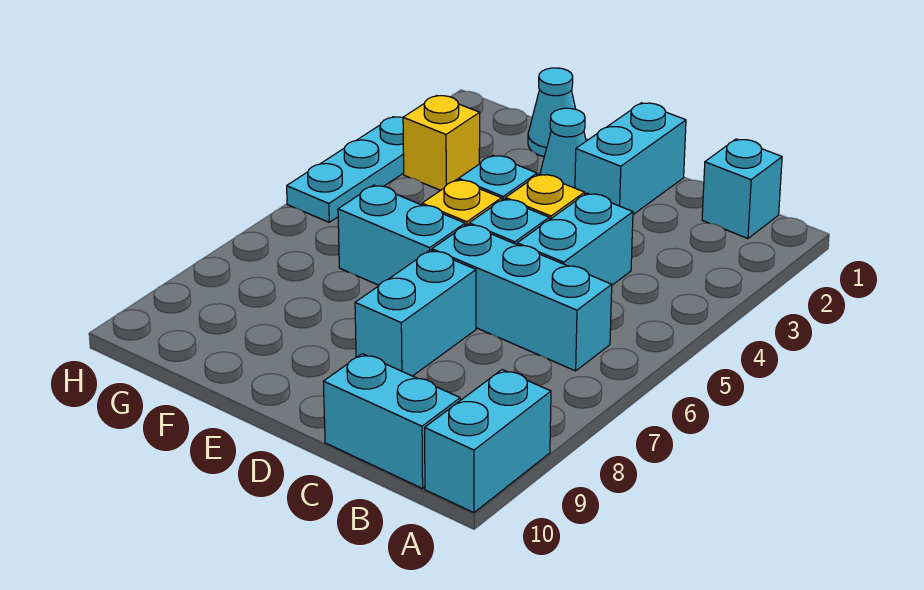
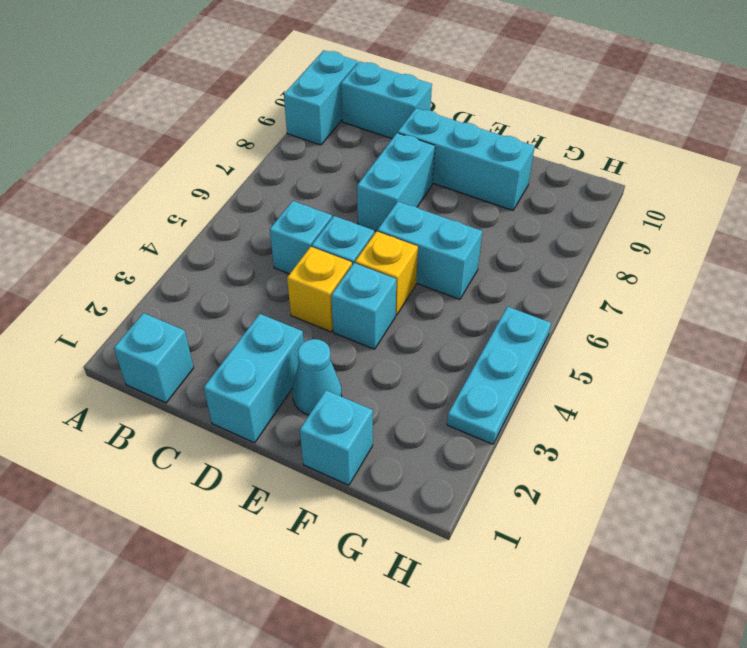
cyan 1x3 brick [432,224,612,371] -> cyan 1x3 brick moved to [398,108,535,211]
cyan 1x2 brick [517,193,633,285] -> cyan 1x1 brick [270,201,332,274]
cyan 1x1 cone [528,68,576,157] -> cyan 1x1 brick [300,390,373,485]
yellow 1x1 brick [403,96,480,190] -> none

